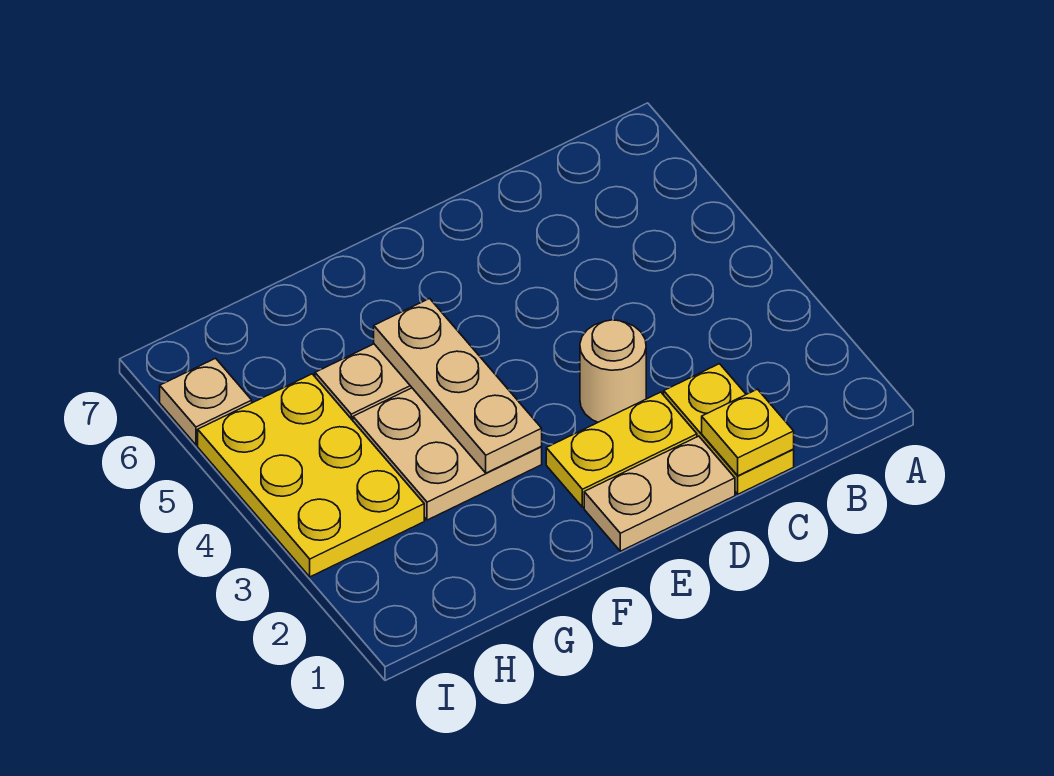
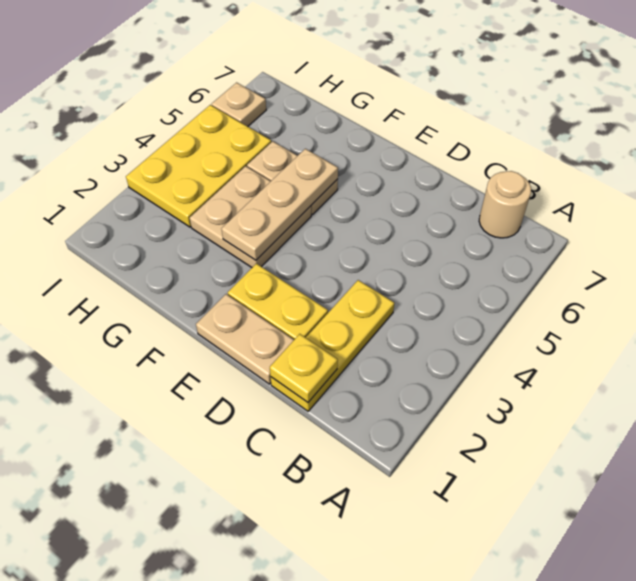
yellow 1x2 plate [664,364,794,494] -> yellow 1x3 plate [271,280,394,411]
tan 1x1 round brick [580,320,646,422] -> tan 1x1 round brick moved to [479,171,531,238]

